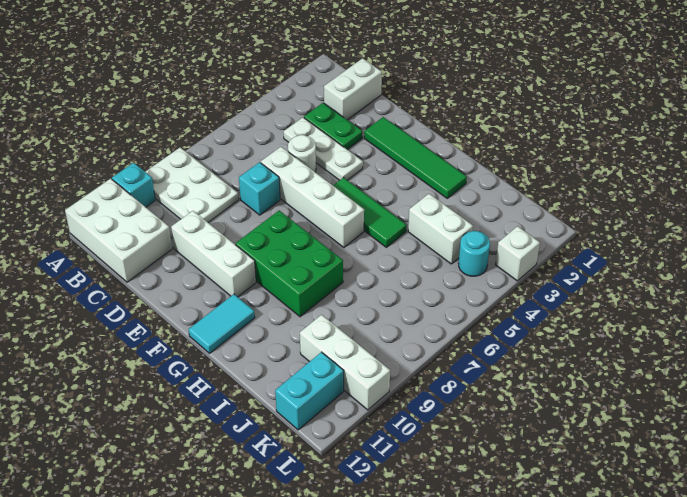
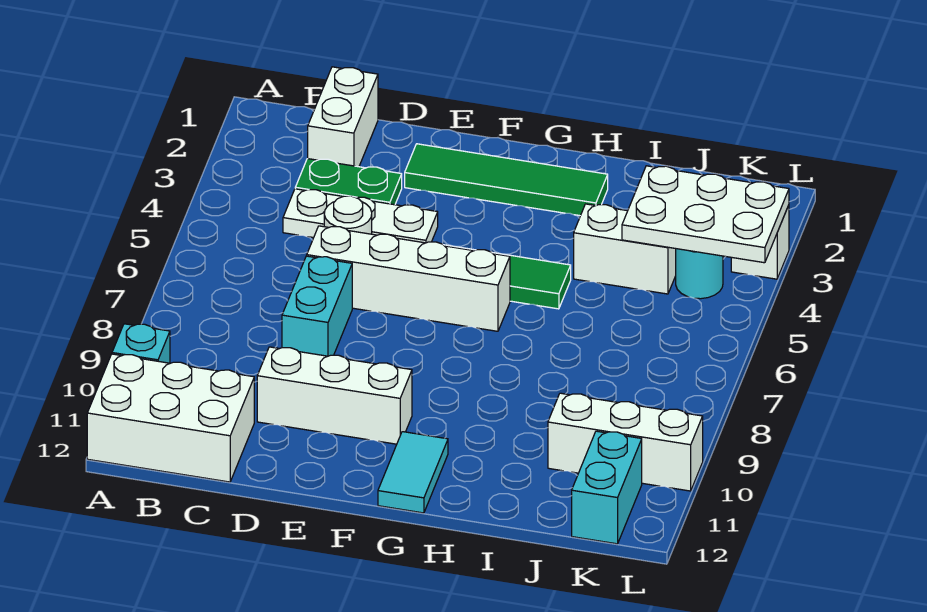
white 2x3 plate [146,148,239,222] -> white 2x3 plate moved to [622,166,789,263]
cyan 1x1 brick [239,162,280,215] -> cyan 1x2 brick [282,256,352,356]
green 2x3 brick [236,211,343,317] -> none

